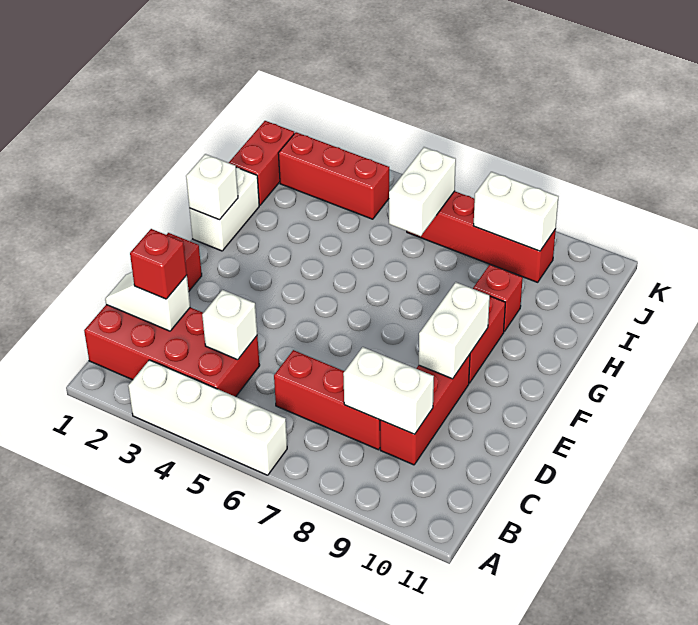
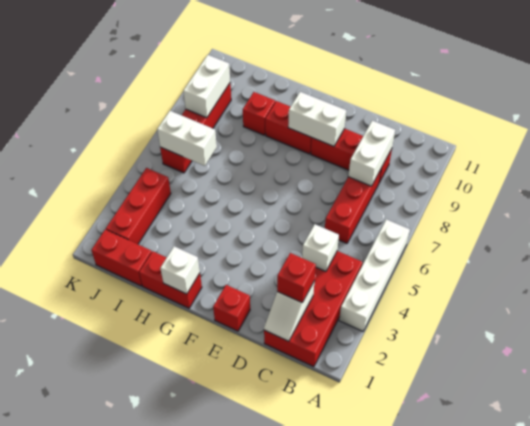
white 1x2 brick [189,168,259,251] -> red 1x2 brick [139,251,202,308]

